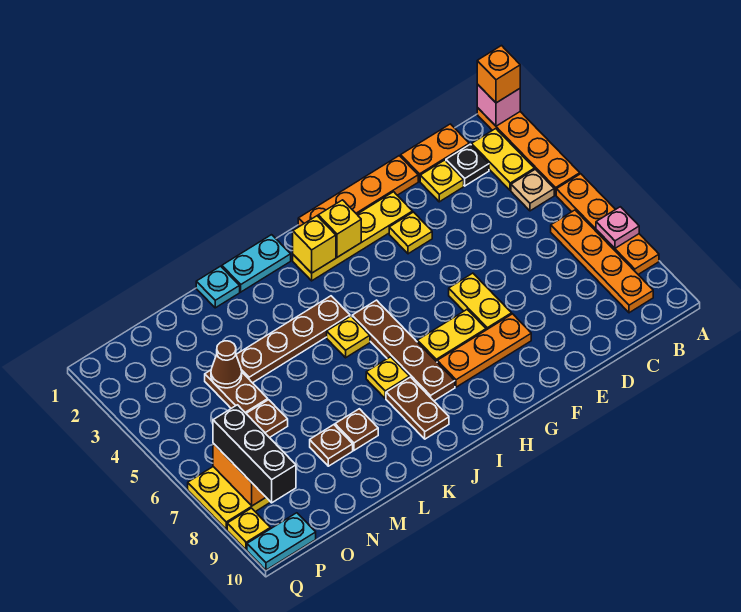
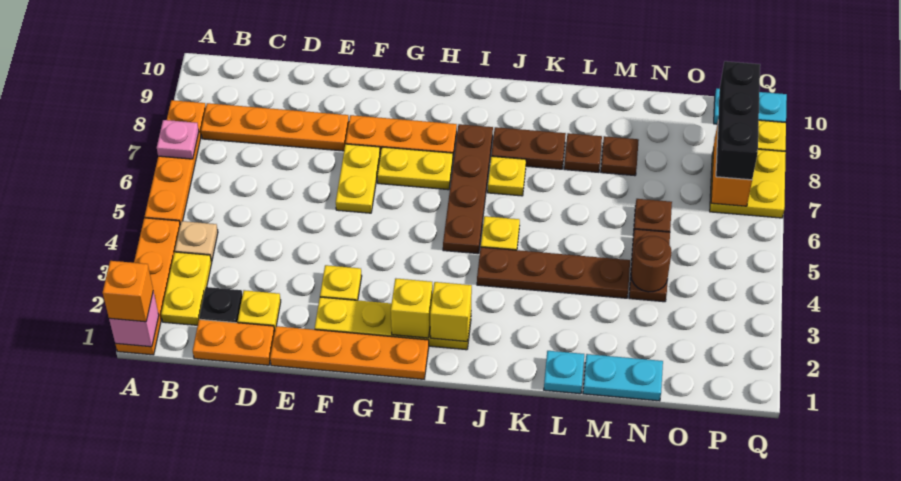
orange 1x4 plate [551,210,653,313] -> orange 1x4 plate turned to [201,103,349,151]
cyan 1x2 plate [222,235,291,292] -> cyan 1x2 plate moved to [583,354,663,401]
brown 1x2 plate [386,377,449,439] -> brown 1x2 plate turned to [491,127,566,169]
brown 1x1 cone [211,341,242,388] -> brown 1x1 round brick [631,236,672,292]

